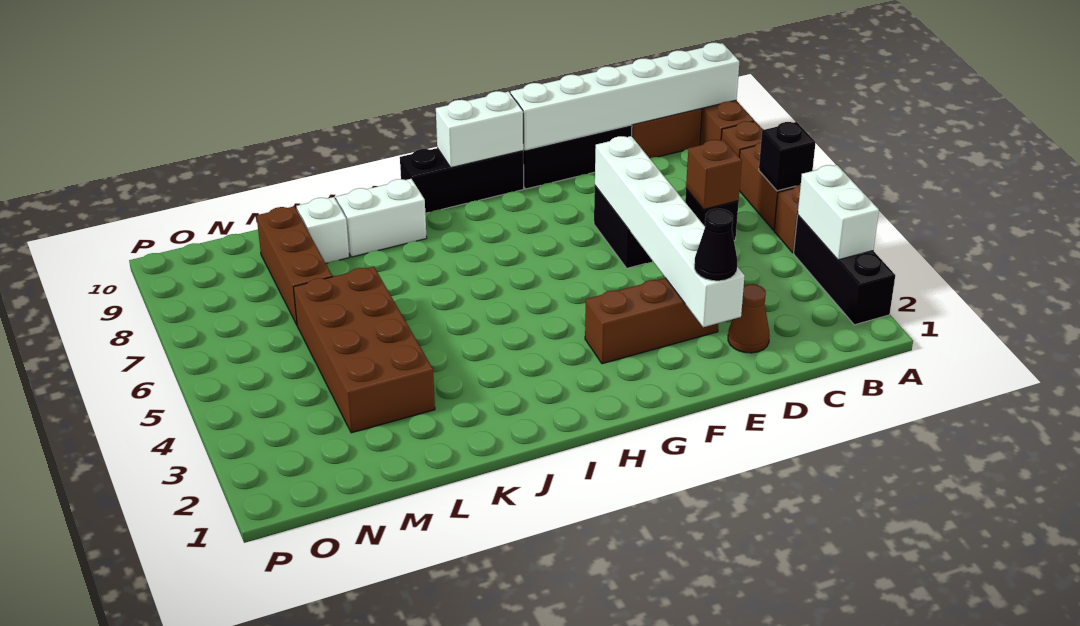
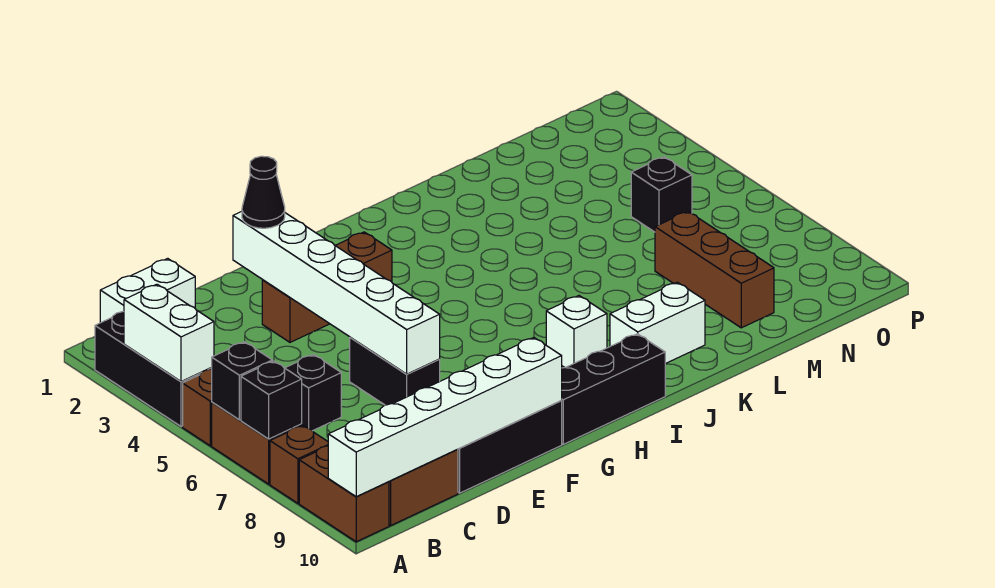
none -> black 1x1 brick [241,361,302,439]
brown 1x1 brick [686,140,742,209] -> none
brown 1x1 cone [728,284,770,353] -> none
white 1x2 brick [436,91,523,168] -> white 1x2 brick moved to [100,258,195,323]
brown 2x4 brick [293,267,435,433] -> none
white 1x1 brick [297,197,349,263] -> white 1x1 brick moved to [546,296,607,368]
none -> black 1x1 brick [631,157,692,232]

